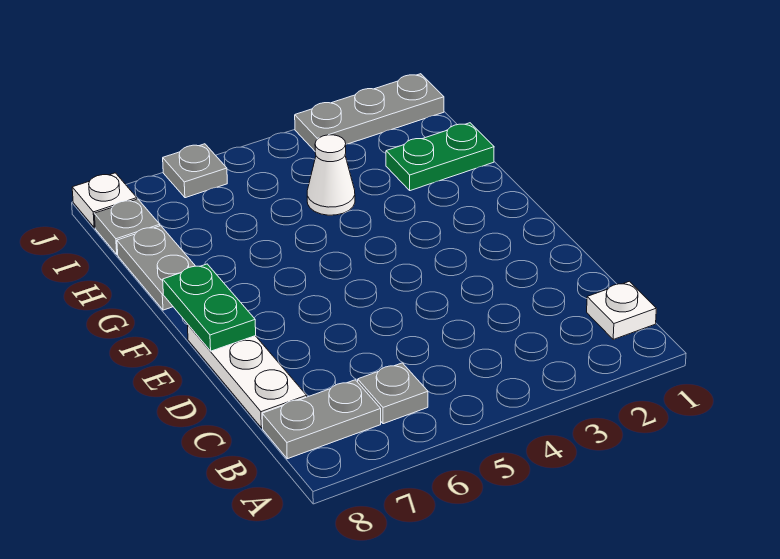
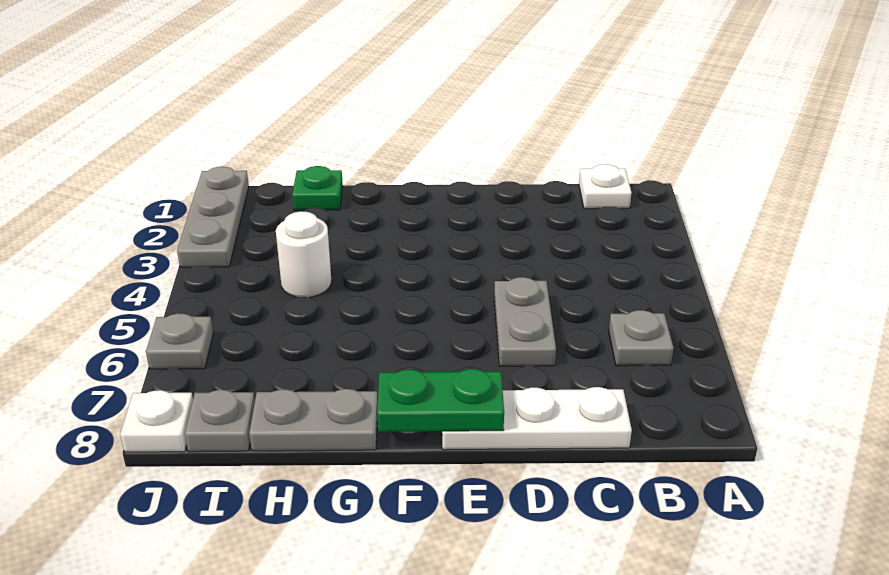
grey 1x2 plate [262,380,381,459] -> grey 1x2 plate moved to [494,277,556,366]
green 1x2 plate [386,123,494,191] -> green 1x1 plate [292,166,343,210]
white 1x1 cone [307,135,355,215] -> white 1x1 round brick [276,212,332,297]

